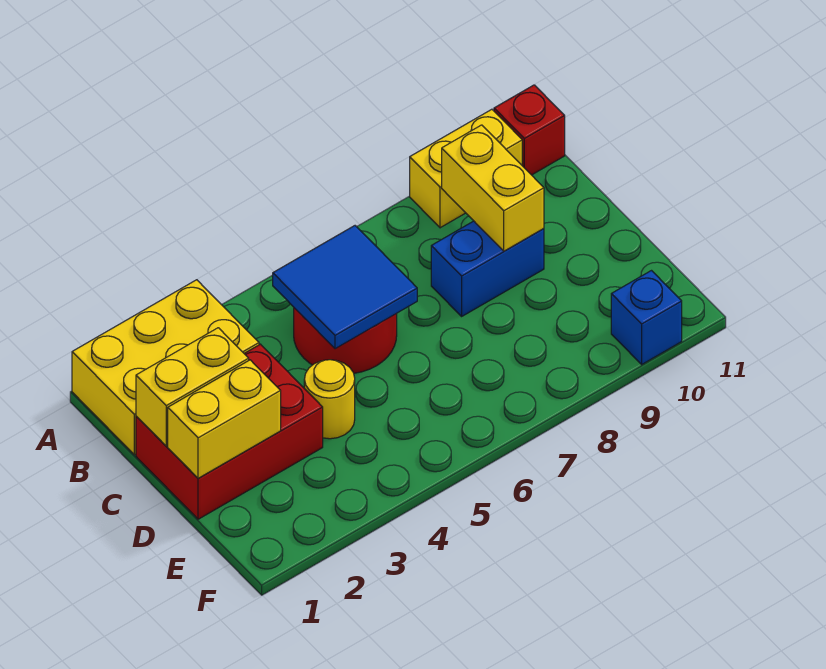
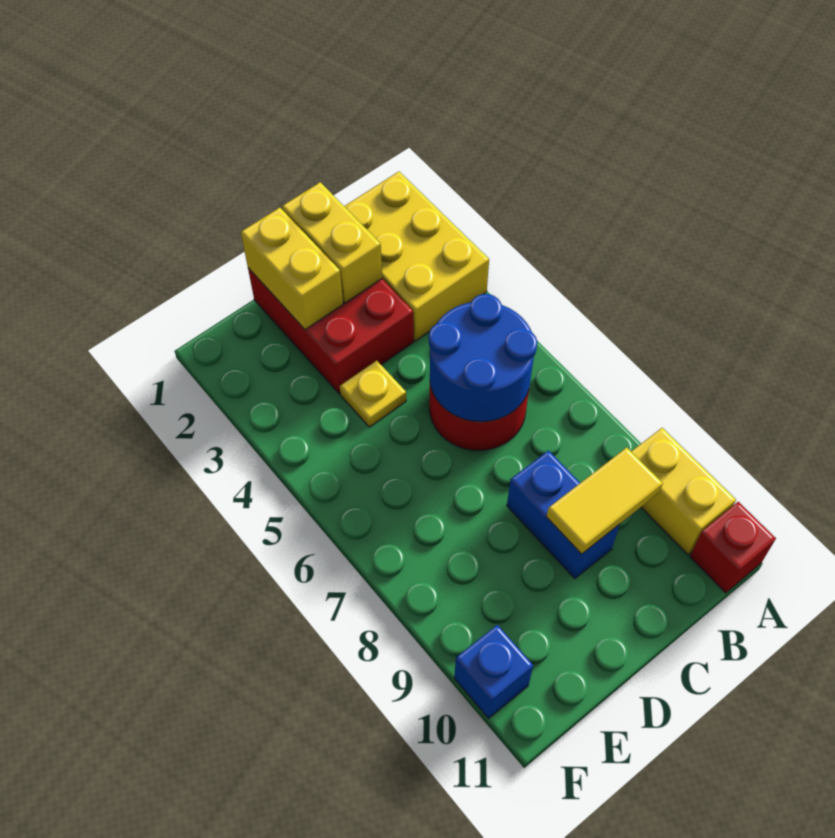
blue 2x2 tile [273,226,417,349] -> blue 2x2 round brick [429,294,537,422]
yellow 1x2 brick [442,125,544,251] -> yellow 1x2 tile [546,448,663,554]
yellow 1x1 round brick [304,360,355,439] -> yellow 1x1 plate [340,360,406,427]

